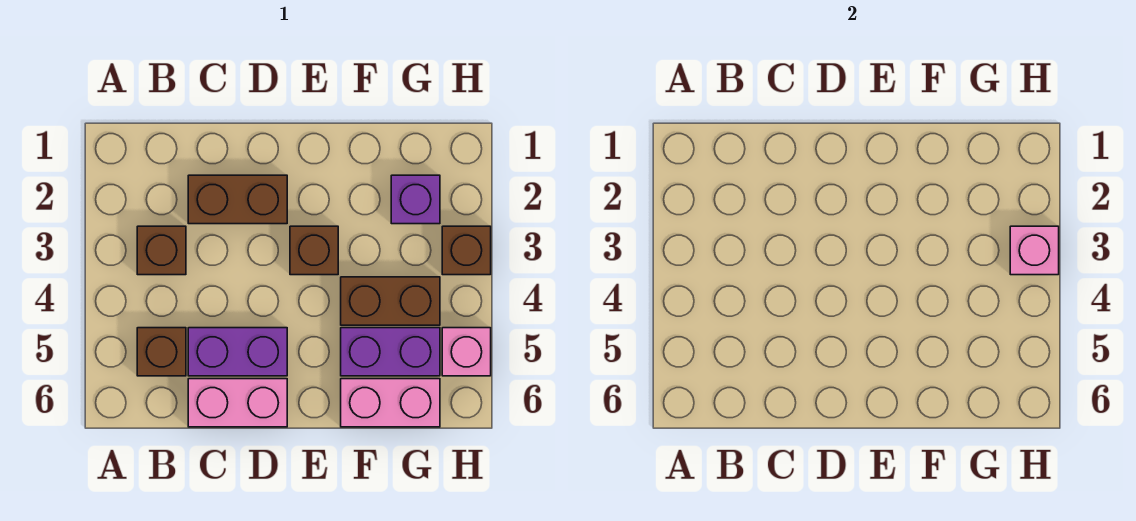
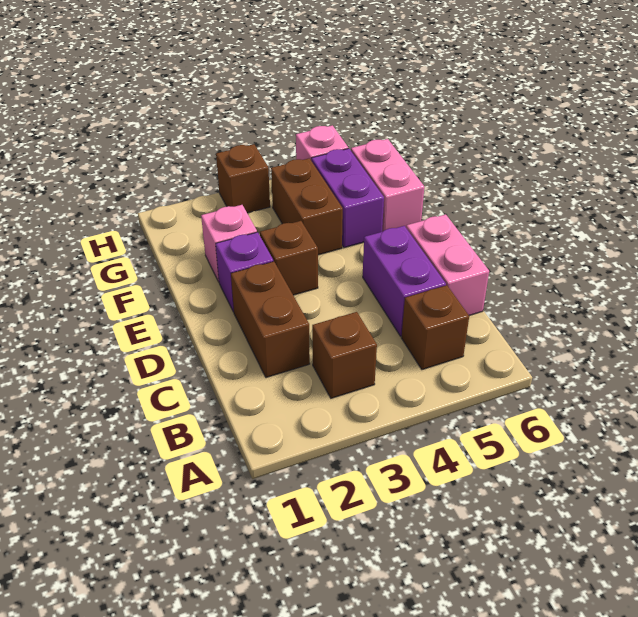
purple 1x1 brick [391,175,440,224] -> purple 1x1 brick moved to [216,232,273,312]
pink 1x1 brick [1010,226,1059,275] -> pink 1x1 brick moved to [201,205,257,282]

